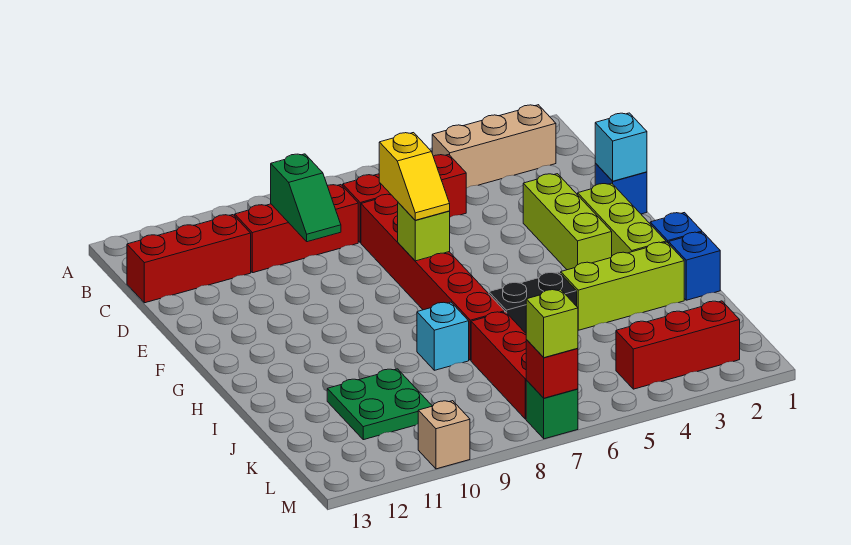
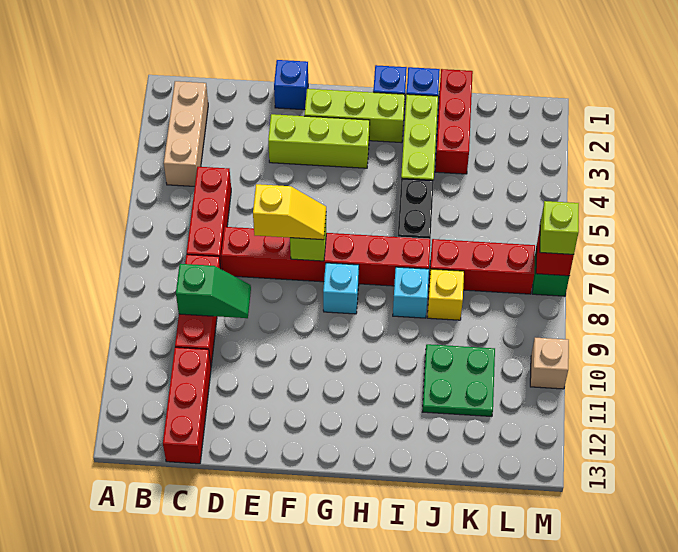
cyan 1x1 brick [595,113,647,181] -> cyan 1x1 brick moved to [323,263,359,314]
none -> yellow 1x1 brick [427,269,464,320]
red 1x3 brick [616,301,740,389] -> red 1x3 brick moved to [435,69,473,174]

